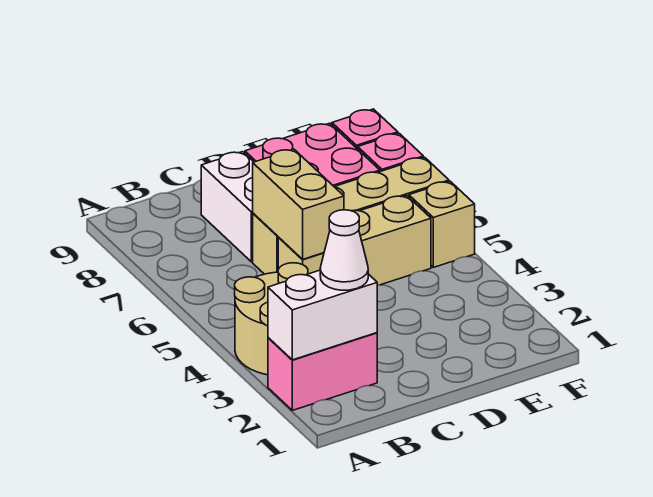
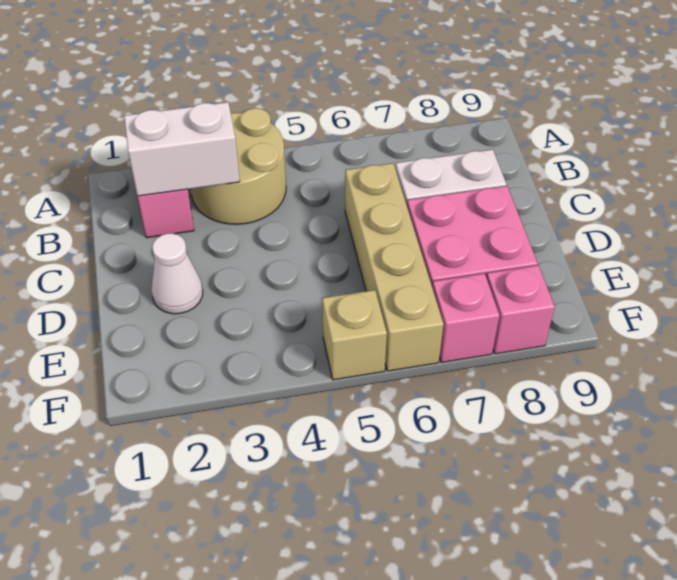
white 1x2 brick [268,270,377,360] -> white 1x2 brick turned to [124,102,240,196]
white 1x1 cone [320,210,368,290] -> white 1x1 cone moved to [151,233,203,314]
tan 1x3 brick [278,195,431,285] -> none
tan 1x2 brick [253,149,344,259] -> none

